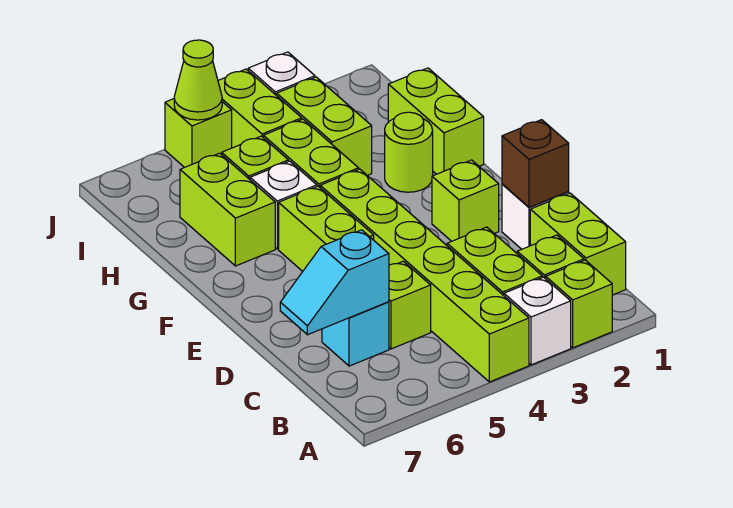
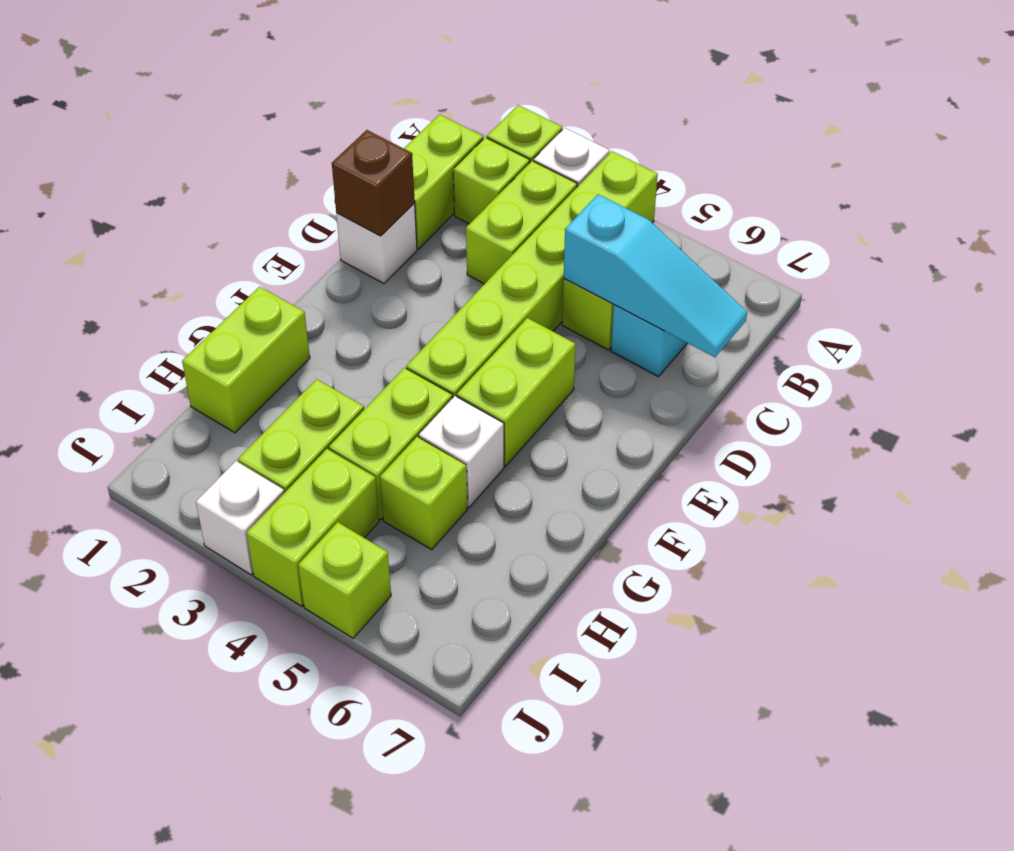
cyan 1x2 slope [280,230,389,335] -> cyan 1x3 slope [564,194,747,357]
lime 1x1 brick [432,160,499,241] -> none
lime 1x1 round brick [385,112,433,192] -> none
lime 1x2 brick [180,153,275,266] -> none
lime 1x1 cone [174,40,222,120] -> none

